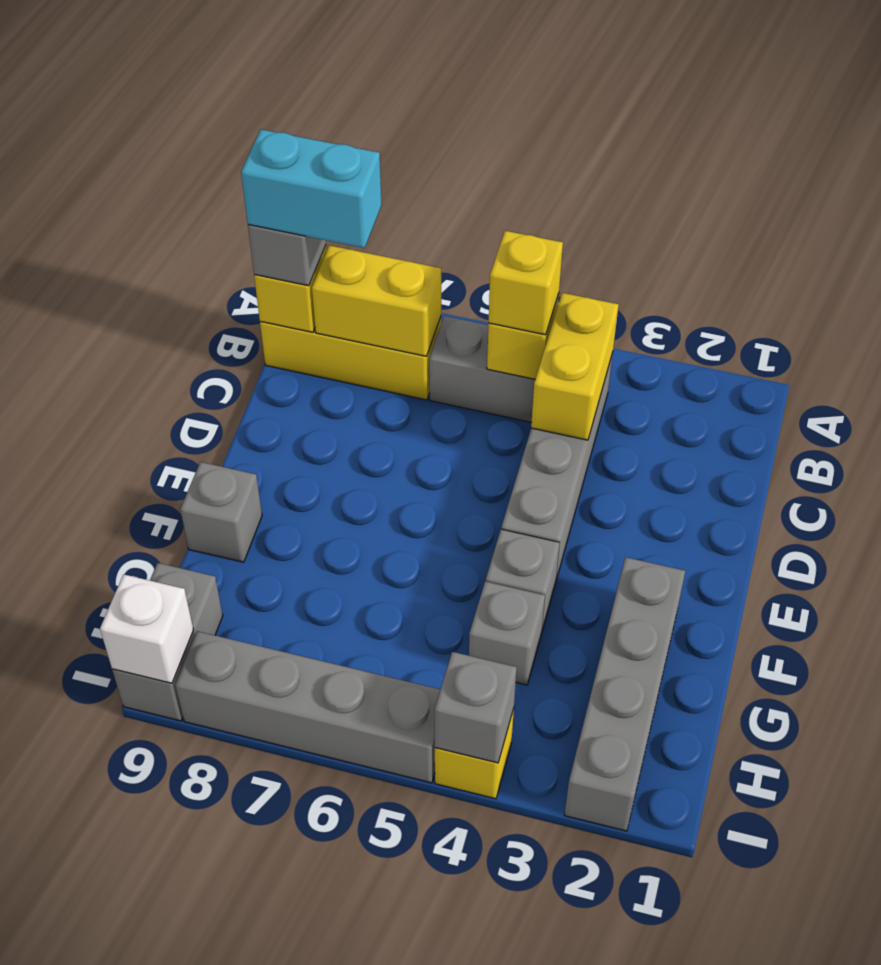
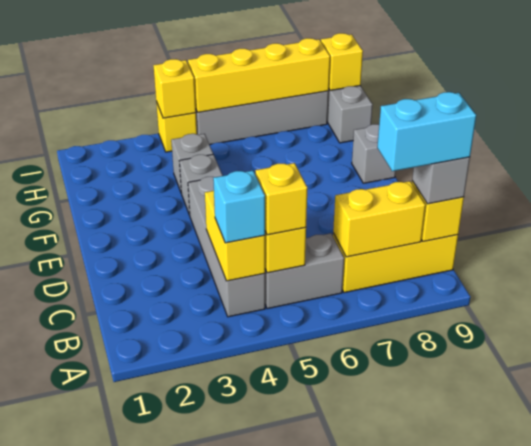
none -> cyan 1x1 brick [213,171,265,243]
grey 1x4 brick [564,557,685,831] -> none
grey 1x1 brick [435,652,517,763] -> yellow 1x1 brick [153,59,196,118]
none -> yellow 1x4 brick [188,38,330,112]
white 1x1 brick [100,575,193,683] -> yellow 1x1 brick [321,33,363,90]

